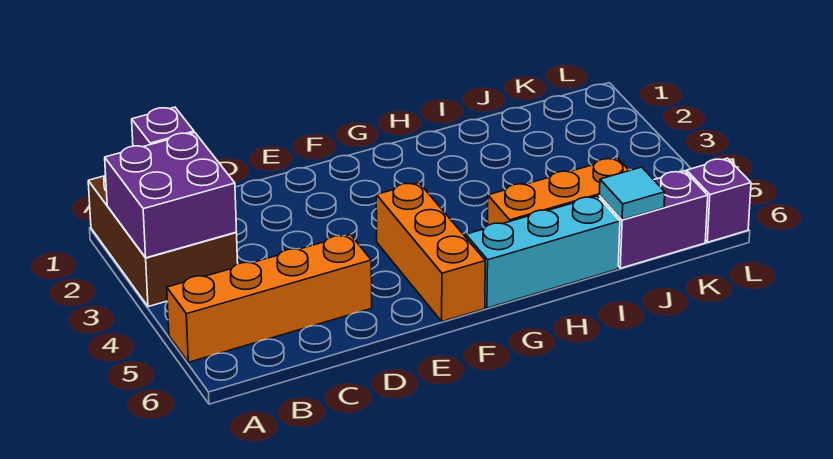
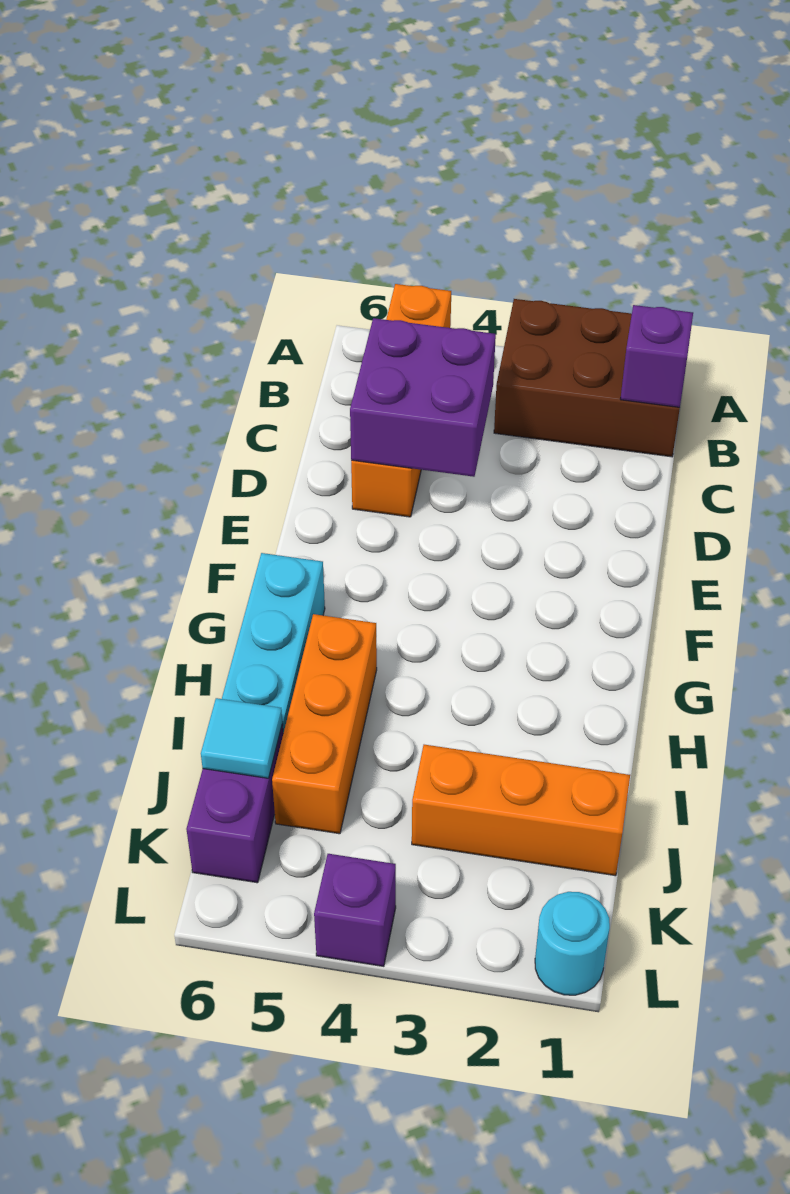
purple 2x2 brick [105,133,237,258] -> purple 2x2 brick moved to [350,318,496,477]
orange 1x3 brick [376,183,485,322] -> orange 1x3 brick moved to [412,745,630,876]
none -> cyan 1x1 round brick [535,892,610,995]
purple 1x1 brick [687,158,751,242] -> purple 1x1 brick moved to [314,854,396,966]

